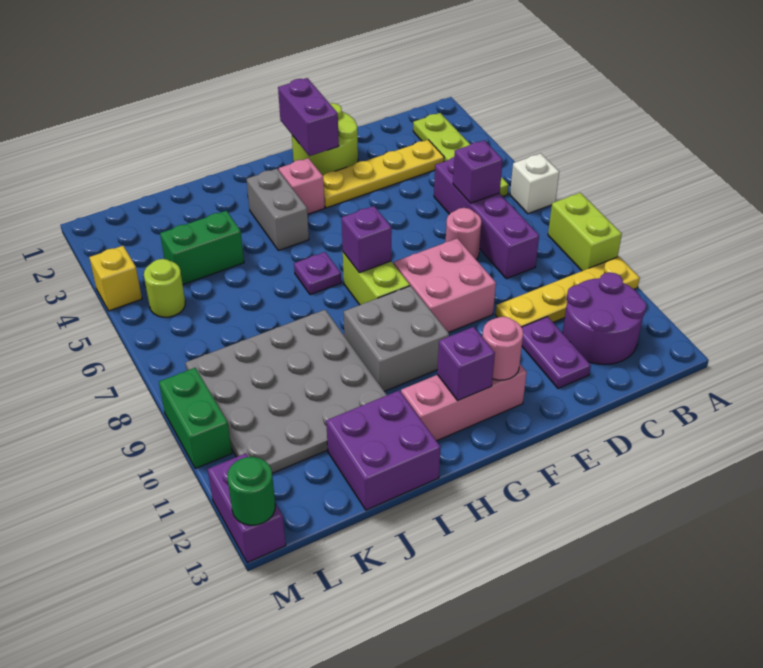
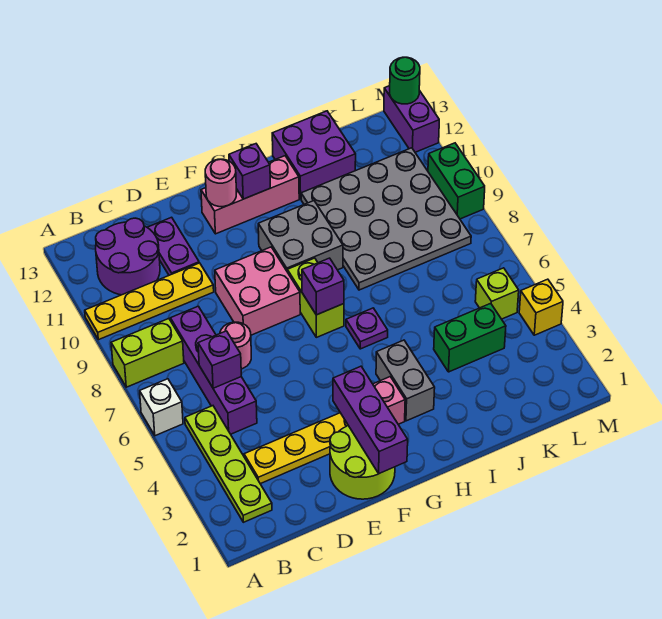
lime 1x2 brick [548,193,622,271] -> lime 1x2 brick turned to [111,318,184,387]
purple 1x2 brick [278,78,339,156] -> purple 1x3 brick [333,366,408,473]
lime 1x1 round brick [144,259,185,317] -> lime 1x1 brick [475,268,519,319]

